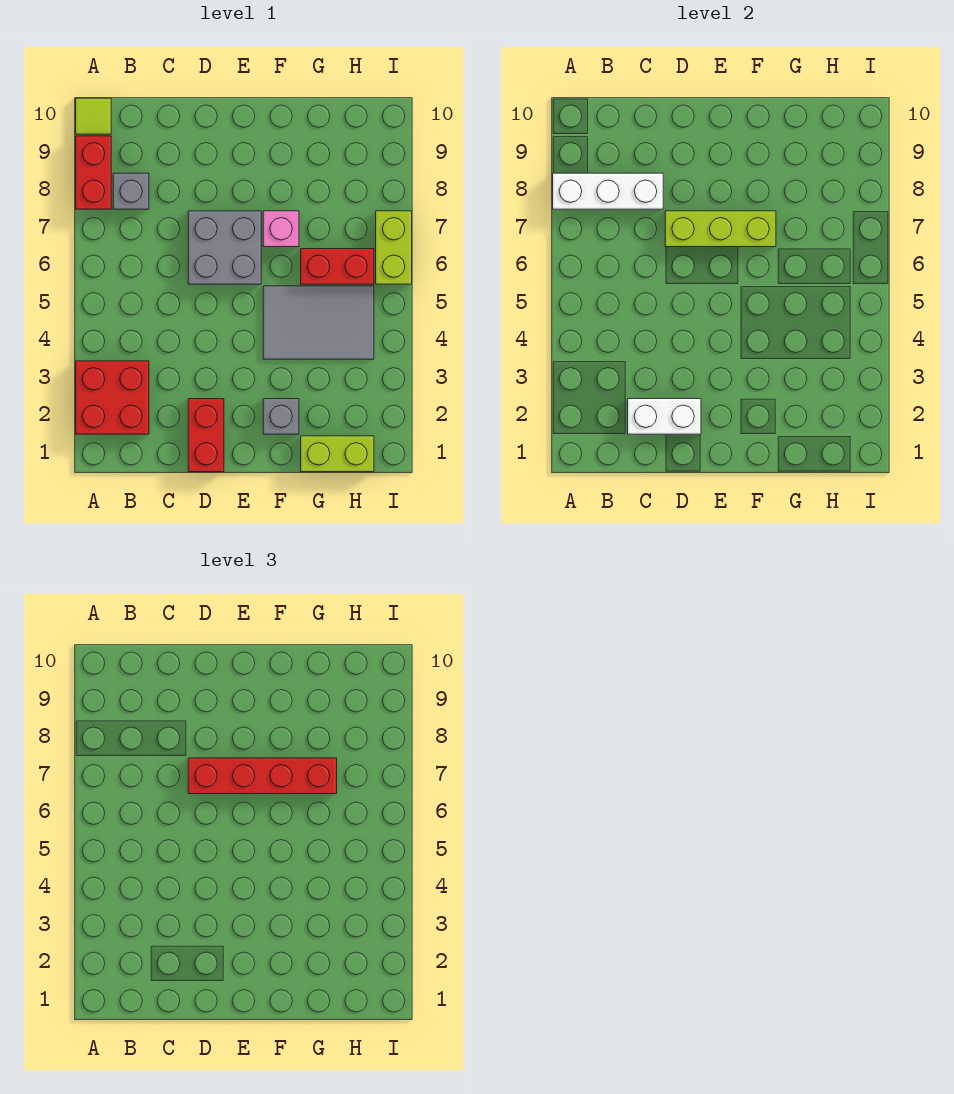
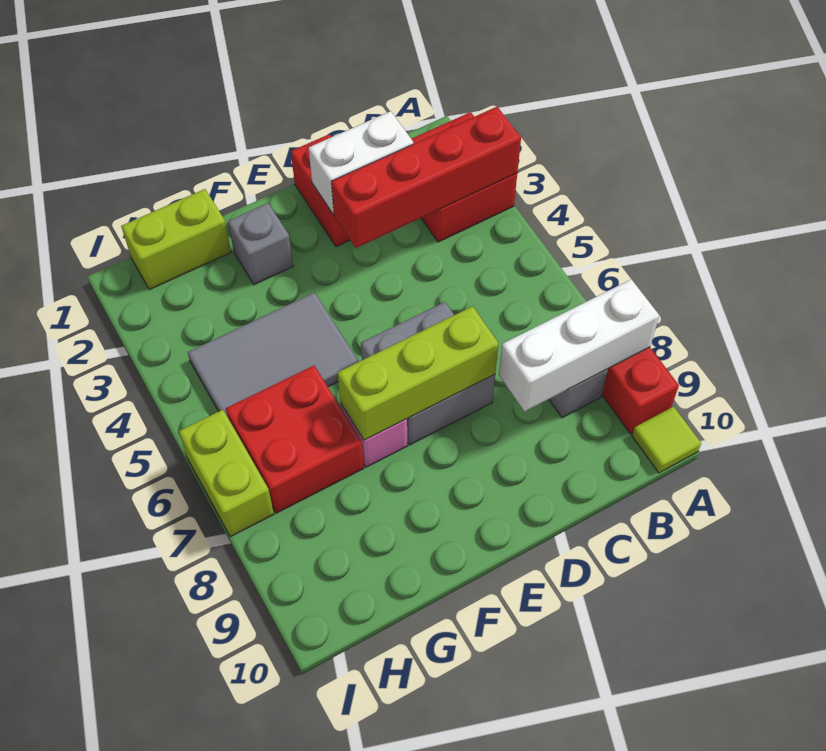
red 1x4 brick [188,758,337,794] -> red 1x4 brick moved to [331,107,521,248]
red 1x2 brick [301,249,374,284] -> red 2x2 brick [226,366,364,513]

